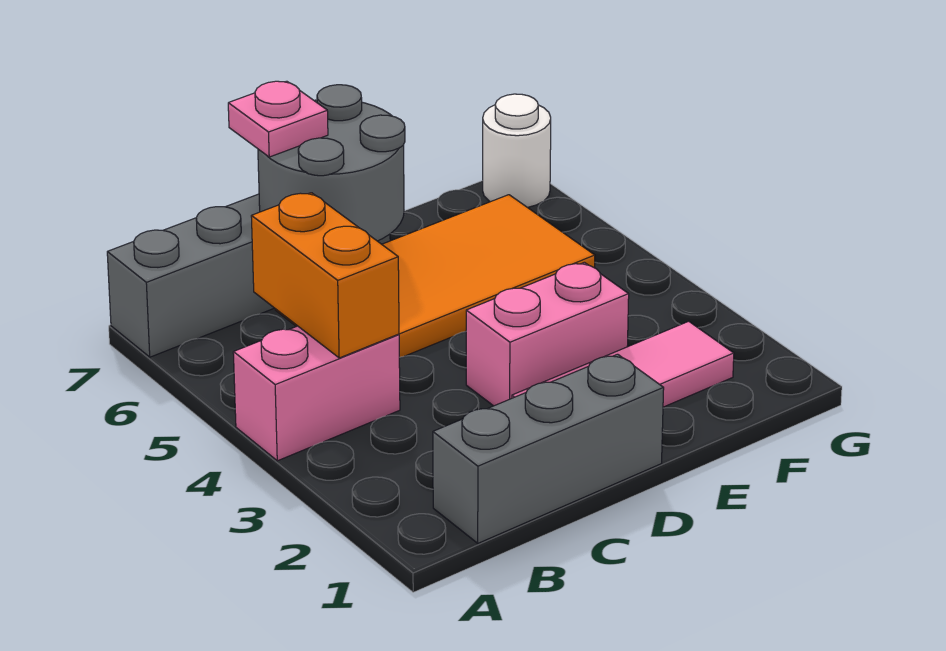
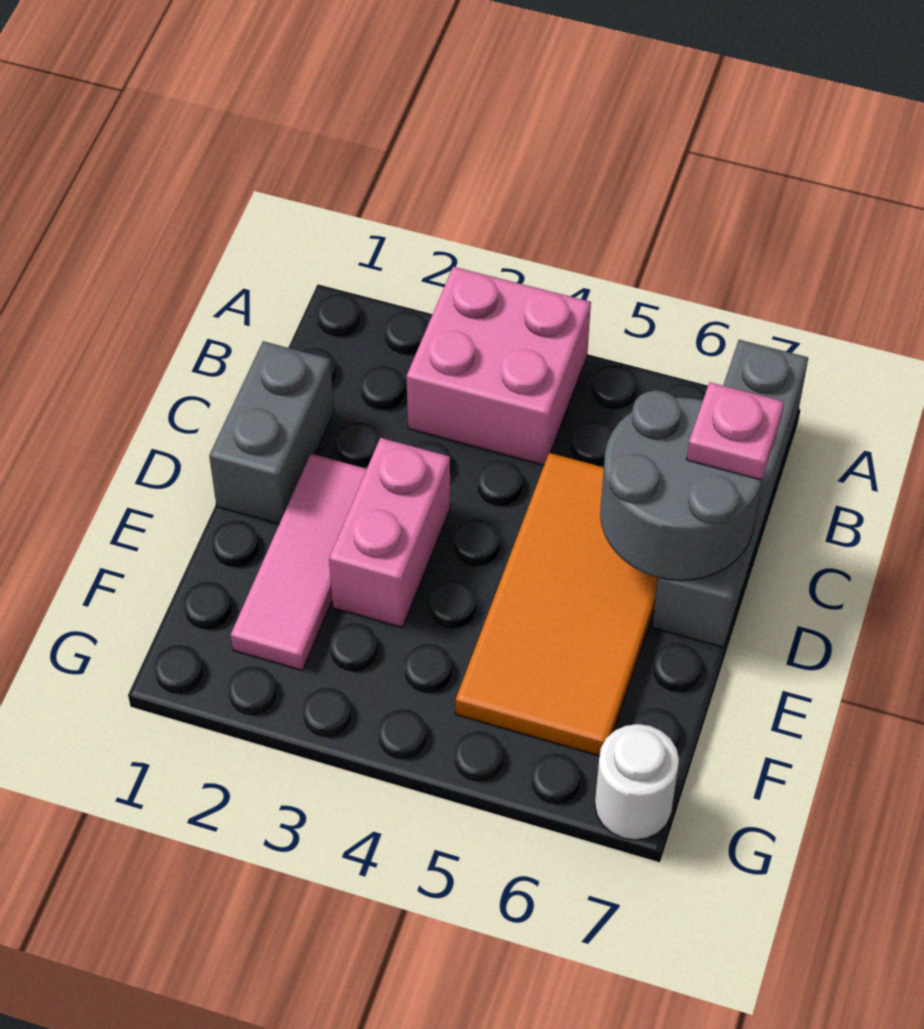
pink 1x2 brick [233,326,400,461] -> pink 2x2 brick [406,267,591,465]
grey 1x3 brick [433,354,664,543] -> grey 1x2 brick [209,341,334,524]
orange 1x2 brick [251,193,399,358] -> none

